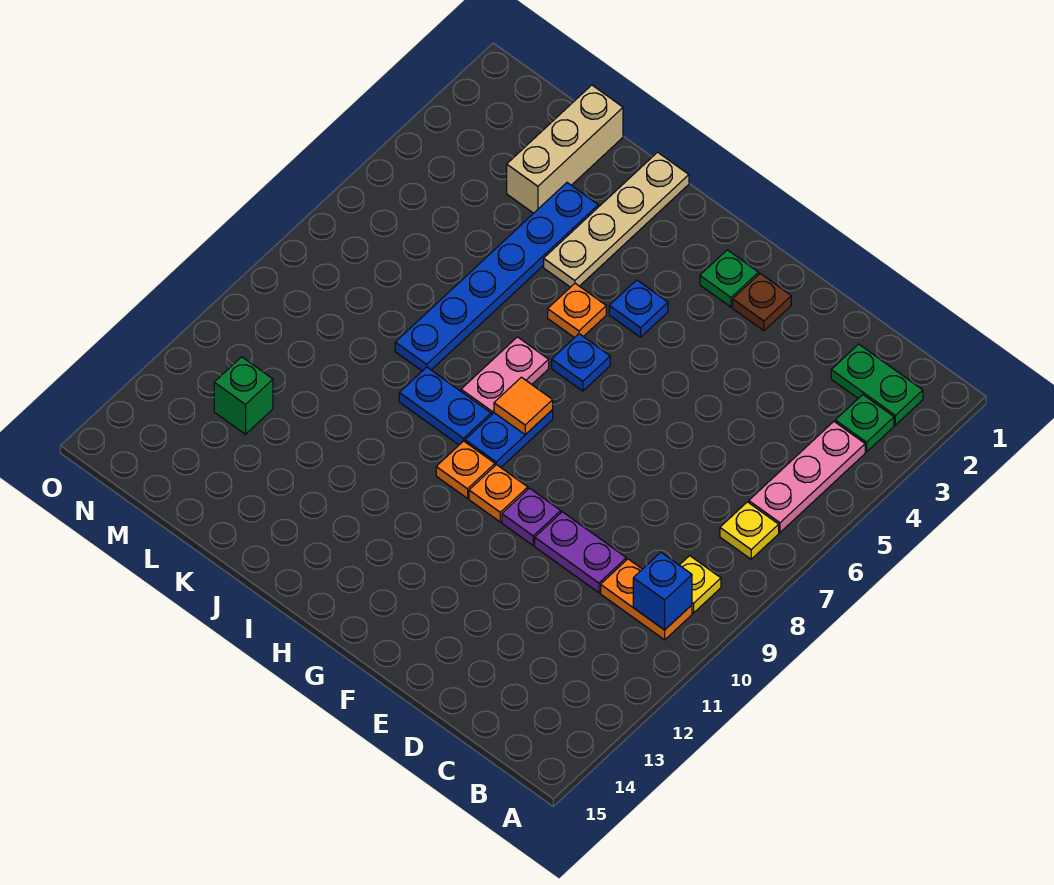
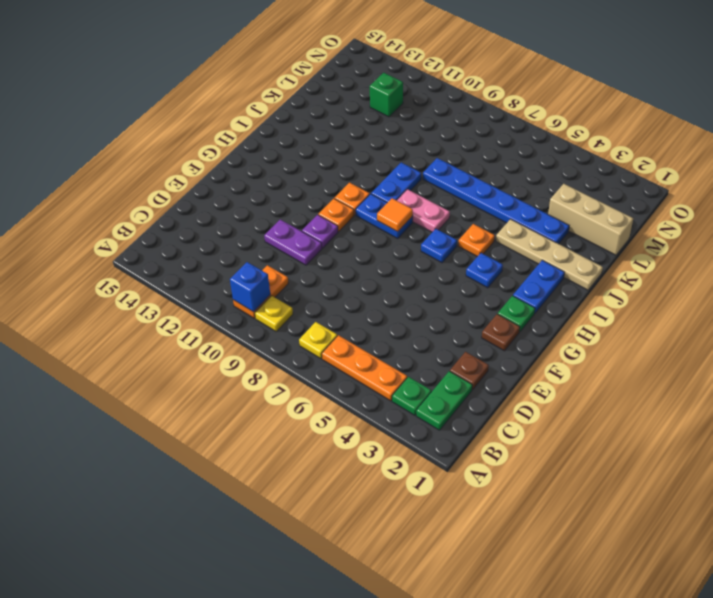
pink 1x3 plate [749,422,865,532] -> orange 1x3 plate [322,335,407,401]
none -> brown 1x1 plate [450,352,489,390]
purple 1x2 plate [535,512,626,593] -> purple 1x2 plate turned to [264,220,322,265]
none -> blue 1x2 plate [513,260,565,313]

